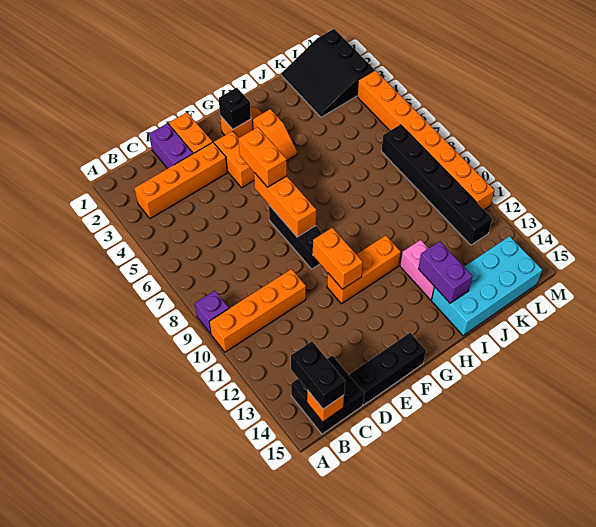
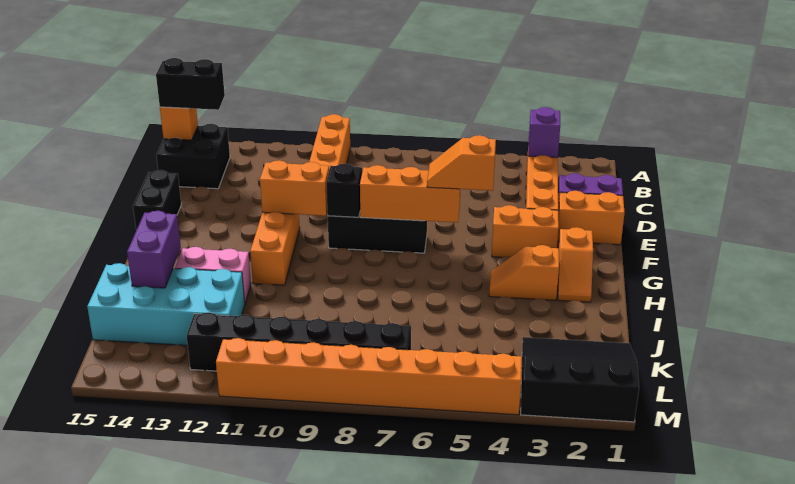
purple 1x1 brick [195,291,229,334] -> purple 1x1 brick moved to [528,107,560,158]
black 1x3 brick [349,333,426,405] -> black 1x2 brick [133,170,181,230]
orange 1x2 brick [239,127,287,187] -> orange 1x2 slope [427,135,496,191]
black 1x1 brick [219,88,251,129] -> black 1x1 brick moved to [326,164,362,217]
purple 1x2 brick [418,241,473,303] -> purple 1x2 brick turned to [127,211,181,288]
cyan 2x4 brick [432,236,542,336] -> cyan 2x4 brick turned to [87,263,245,345]

